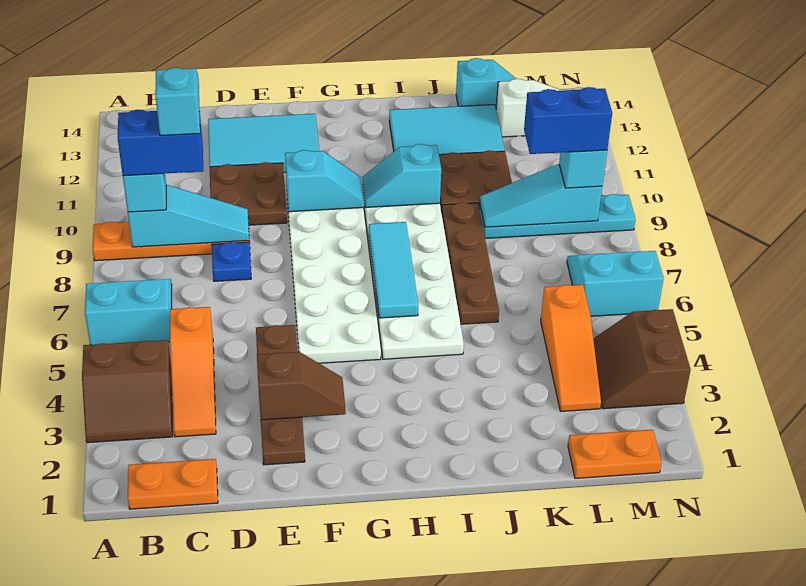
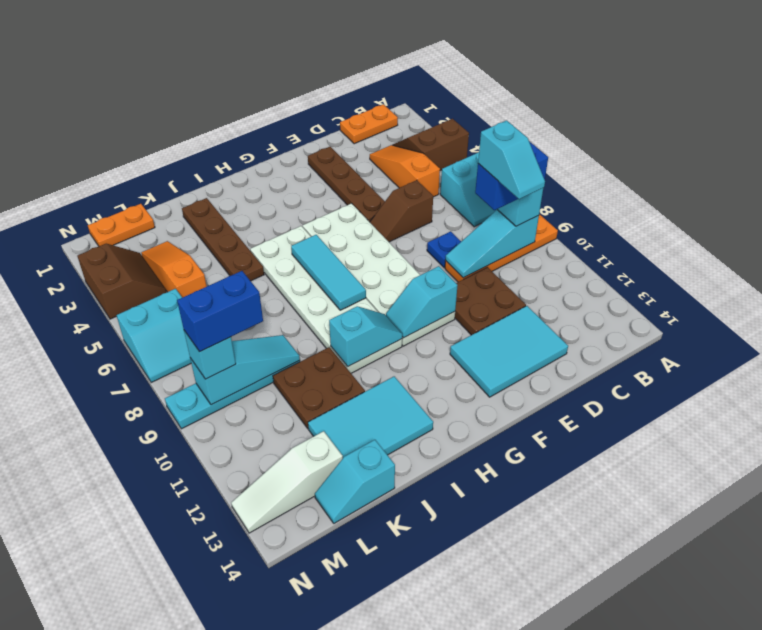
brown 1x2 slope [257,352,346,420] -> brown 1x2 slope moved to [370,180,433,242]
brown 1x4 plate [442,202,499,324] -> brown 1x4 plate moved to [182,198,264,281]

